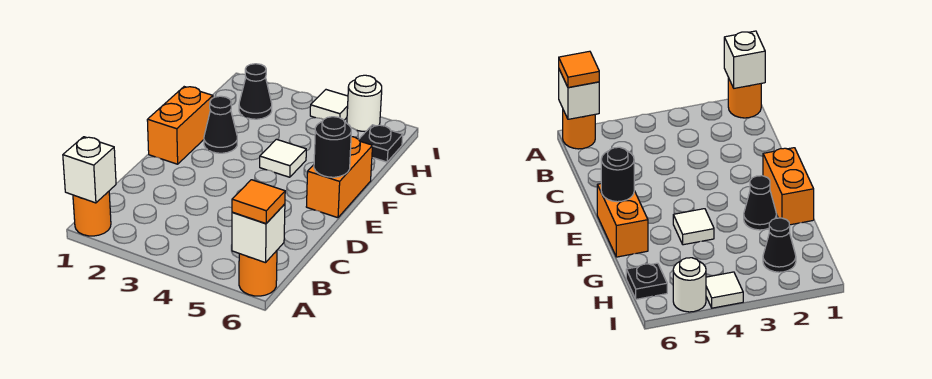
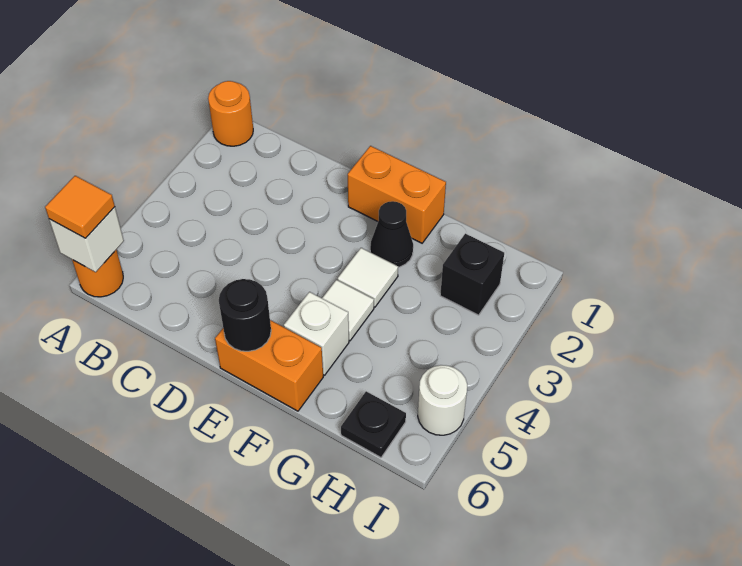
white 1x1 brick [63,137,116,203] -> white 1x1 brick moved to [284,292,349,375]
black 1x1 cone [239,64,272,119] -> black 1x1 brick [440,234,504,315]
white 1x1 tile [310,90,348,120] -> white 1x1 tile moved to [338,248,398,307]

